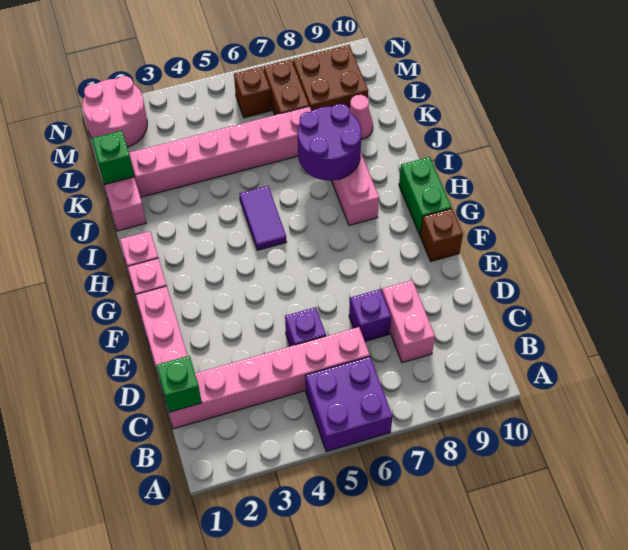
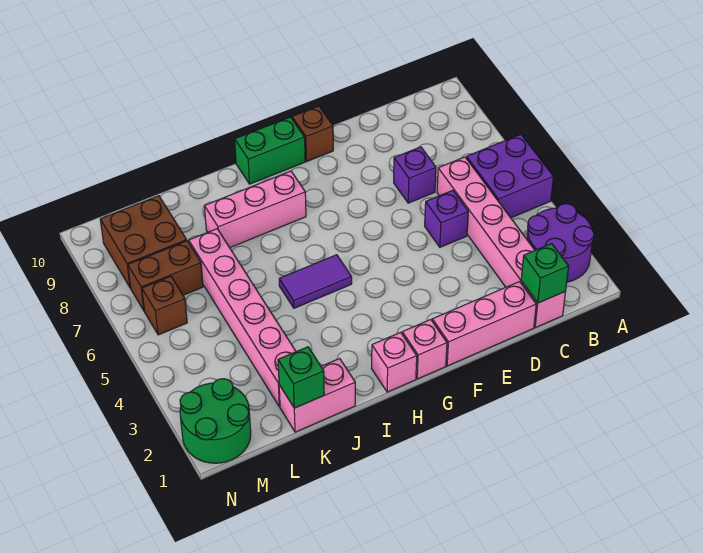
pink 1x2 brick [382,280,435,363] -> none
purple 2x2 round brick [298,104,362,181] -> purple 2x2 round brick moved to [527,203,594,282]
pink 1x1 cone [350,95,373,139] -> none
pink 2x2 round brick [82,76,147,147] -> green 2x2 round brick [180,379,251,463]

